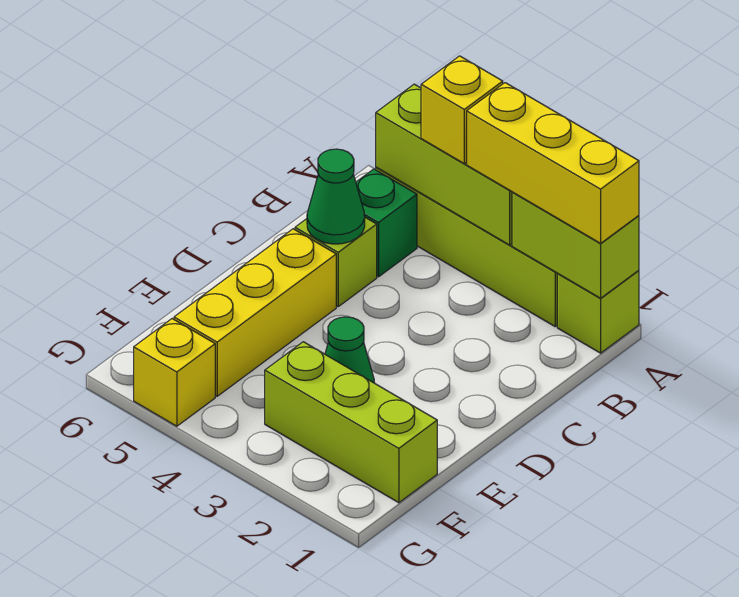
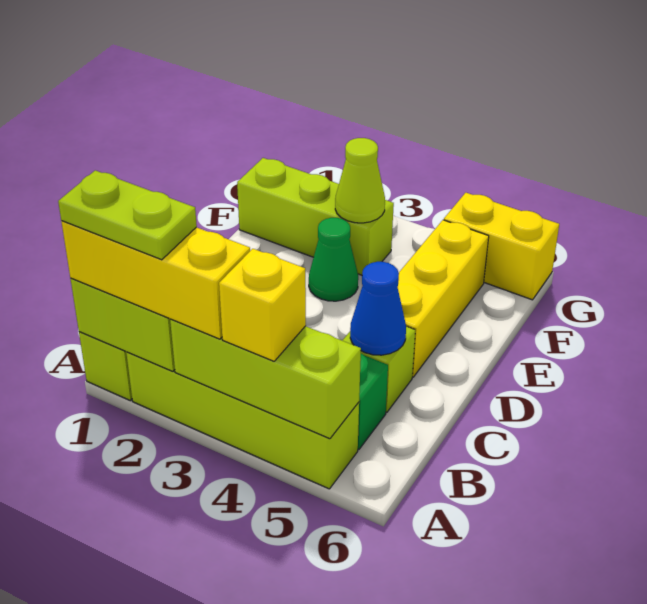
none -> lime 1x2 plate [58,170,197,260]
green 1x1 cone [307,149,365,244] -> blue 1x1 cone [350,262,406,355]
none -> lime 1x1 cone [335,138,385,223]
yellow 1x1 brick [134,319,215,426] -> yellow 1x2 brick [444,193,559,300]

